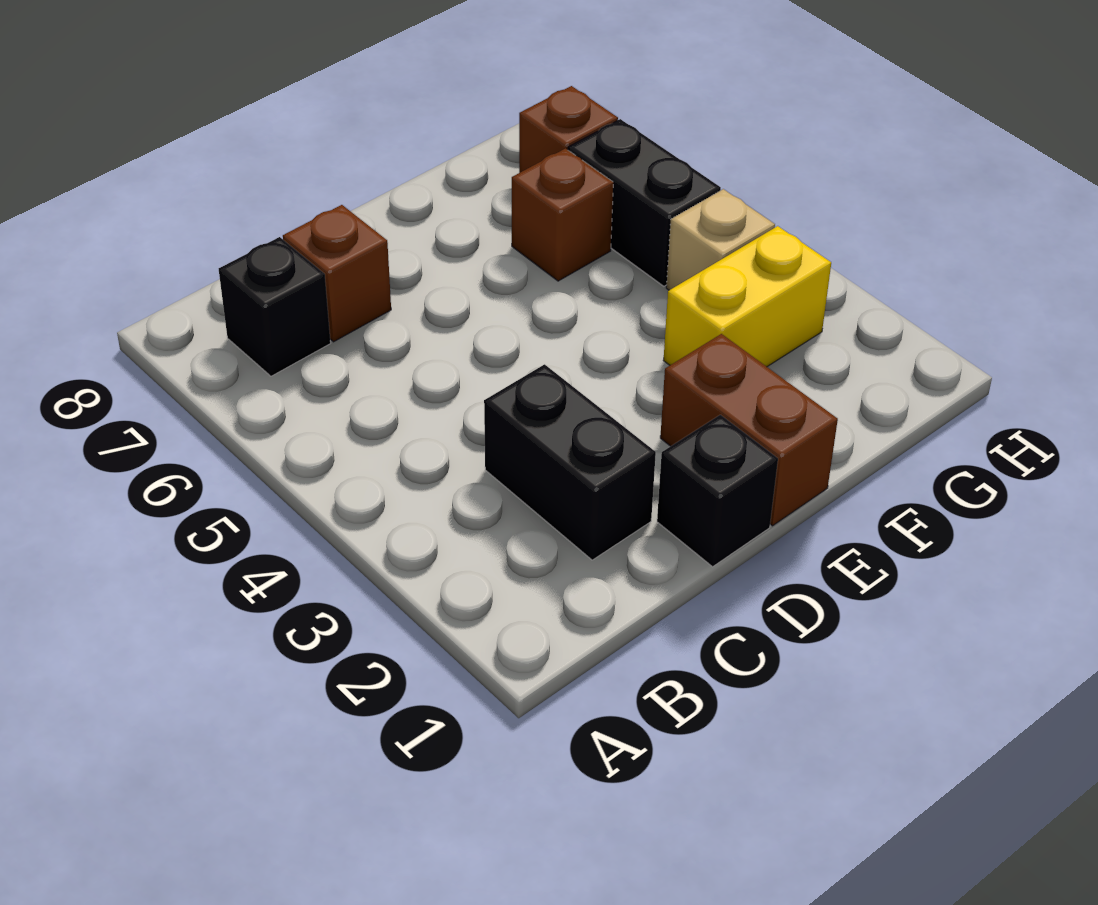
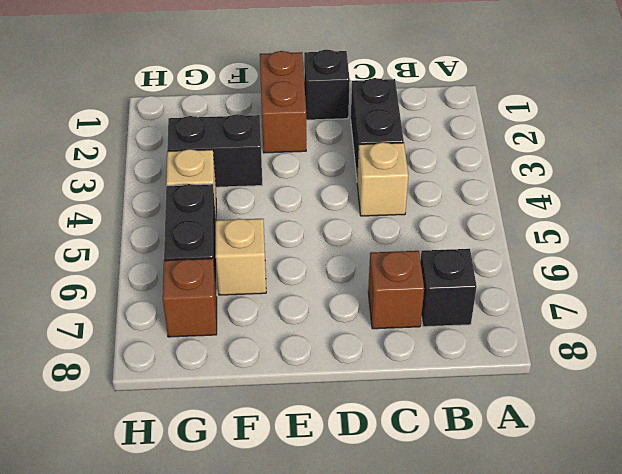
none -> tan 1x1 brick [357,142,408,216]
yellow 1x2 brick [663,226,831,367] -> black 1x2 brick [167,114,262,187]
brown 1x1 brick [512,148,613,281] -> tan 1x1 brick [216,219,266,295]

